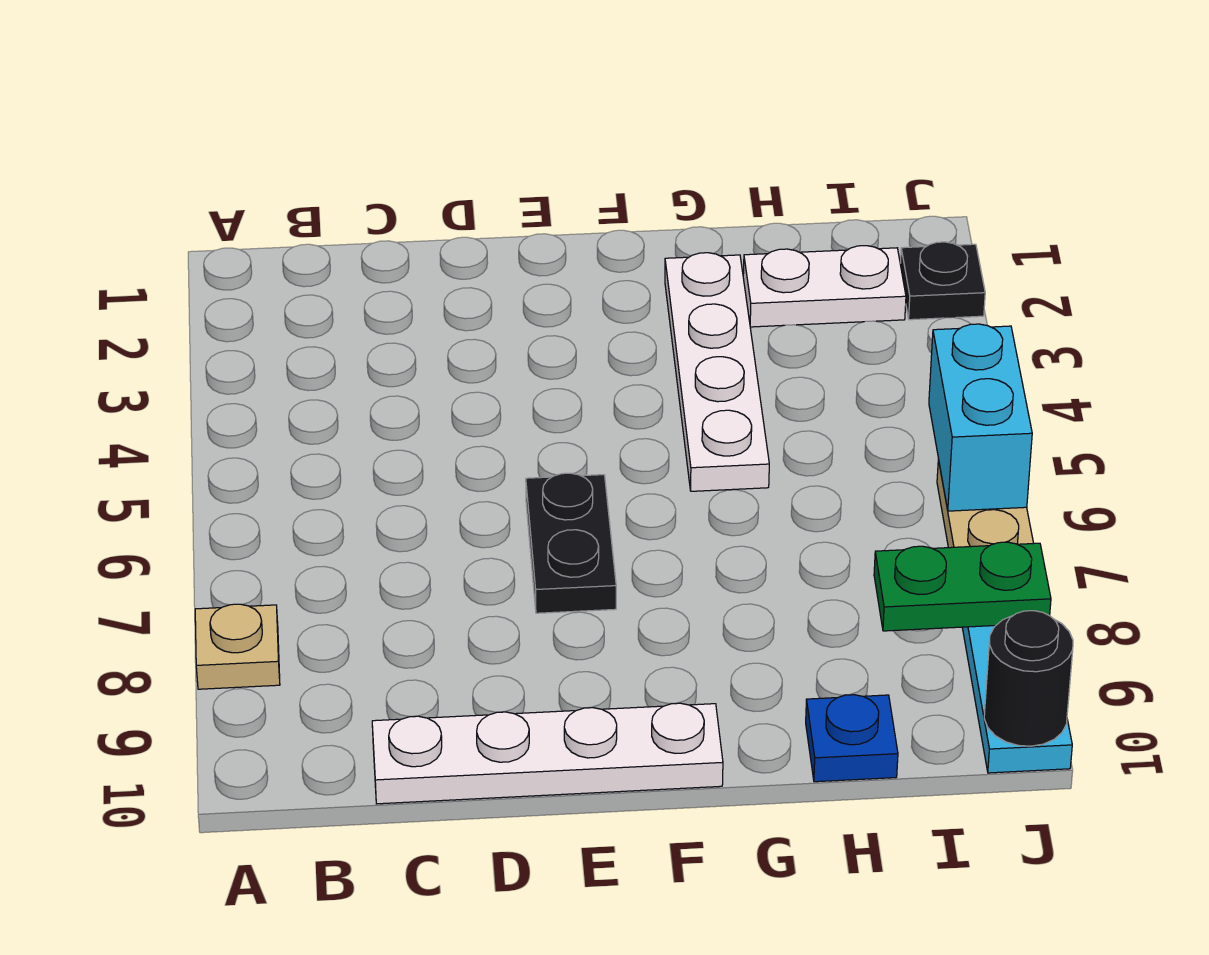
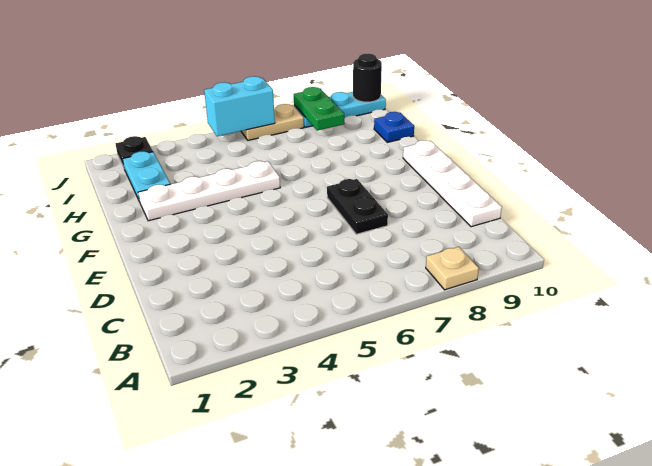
black 1x2 plate [526,473,616,613] -> black 1x2 plate turned to [327,179,388,234]
white 1x2 plate [743,246,906,327] -> cyan 1x2 plate [123,151,170,202]

